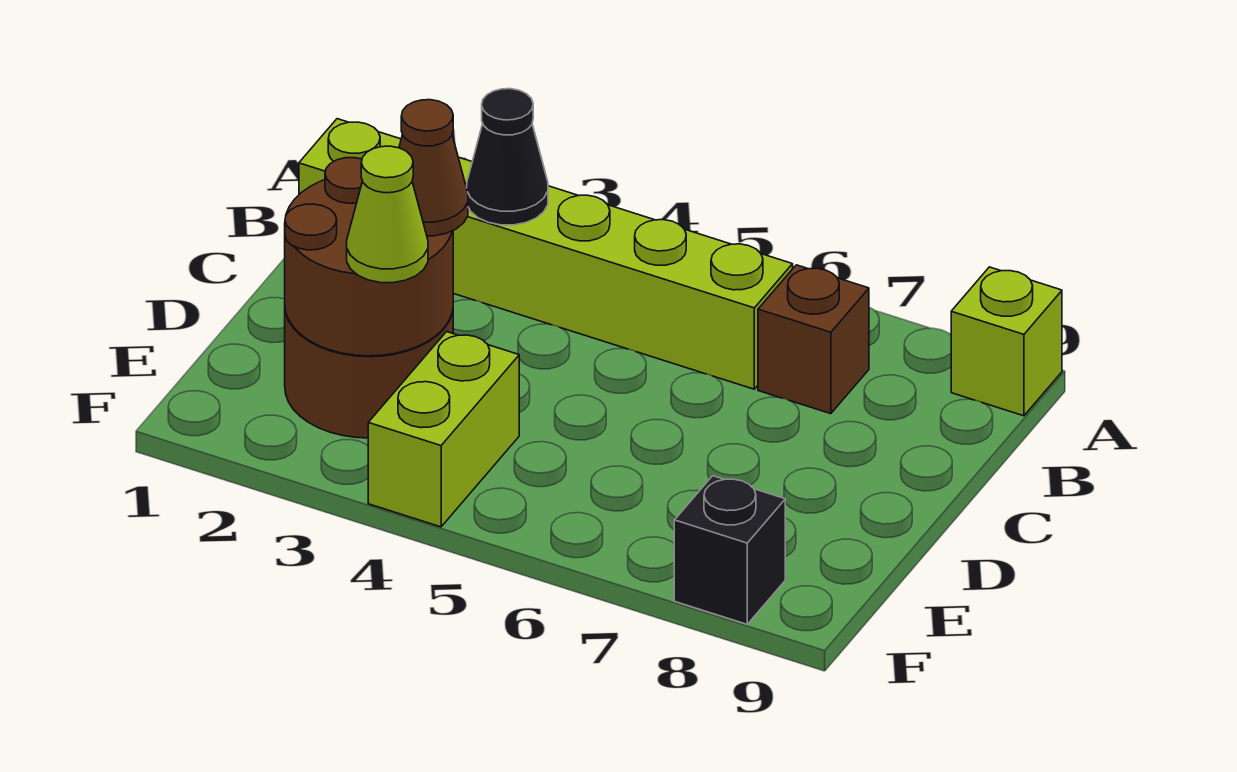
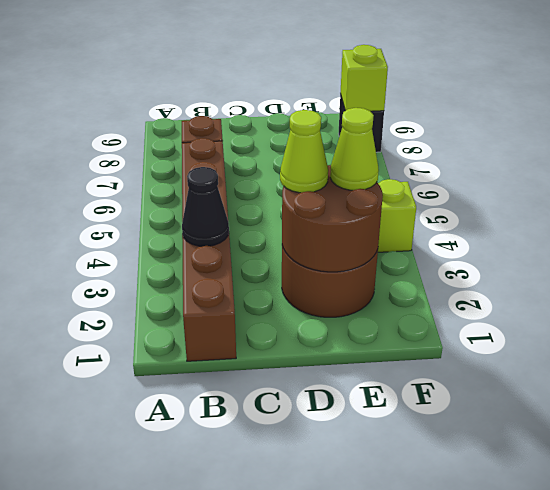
lime 1x1 brick [951,267,1062,416] -> lime 1x1 brick moved to [340,45,388,111]
lime 1x6 brick [299,119,793,389] -> brown 1x6 brick [182,138,236,361]
brown 1x1 cone [399,100,468,236] -> lime 1x1 cone [280,110,328,193]

